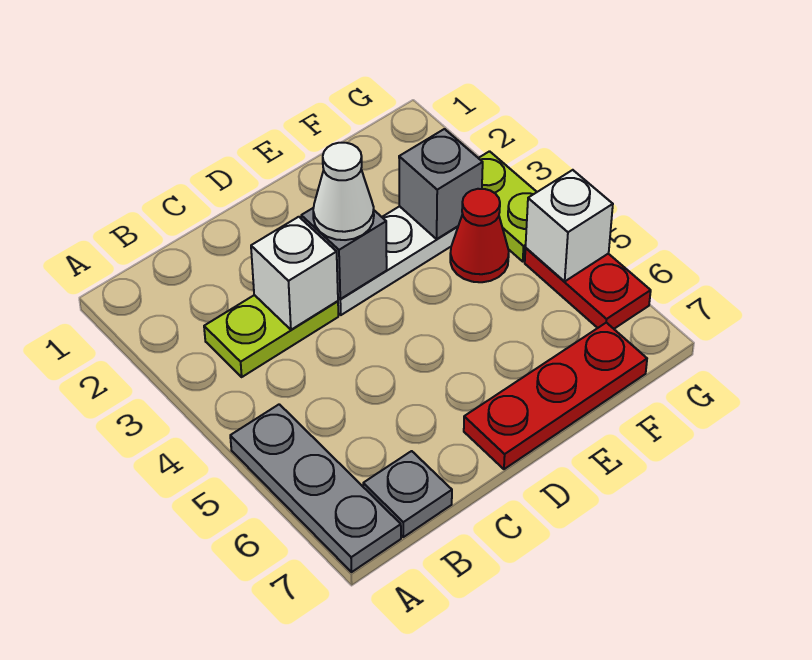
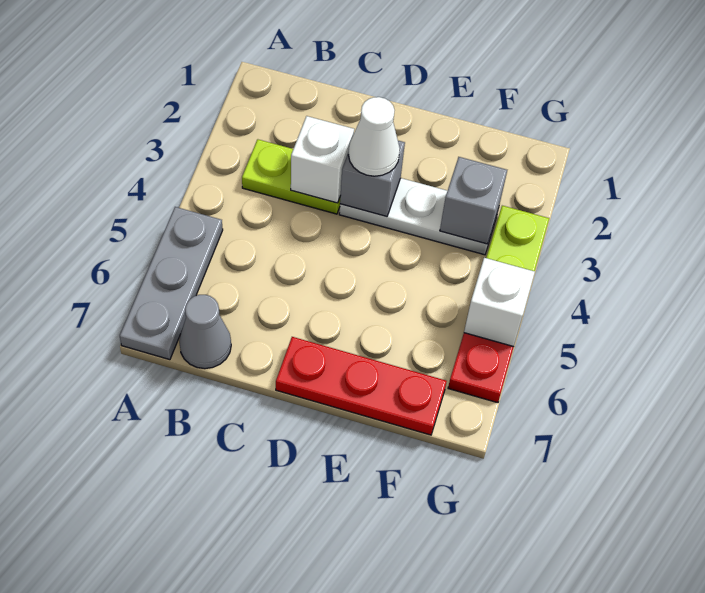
grey 1x1 plate [363,451,452,537] -> grey 1x1 cone [179,295,231,369]
red 1x1 cone [450,189,509,282] -> none

